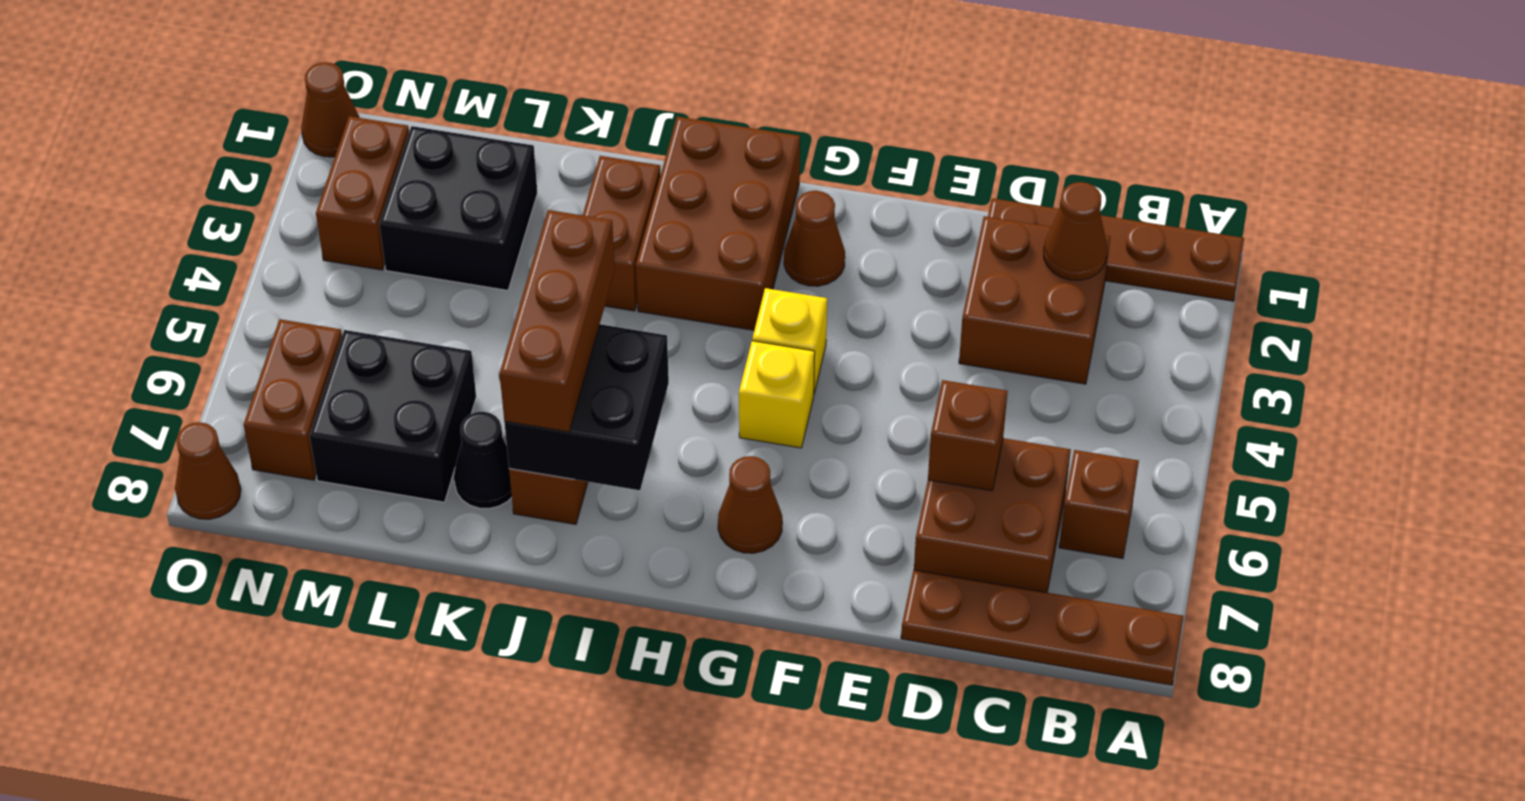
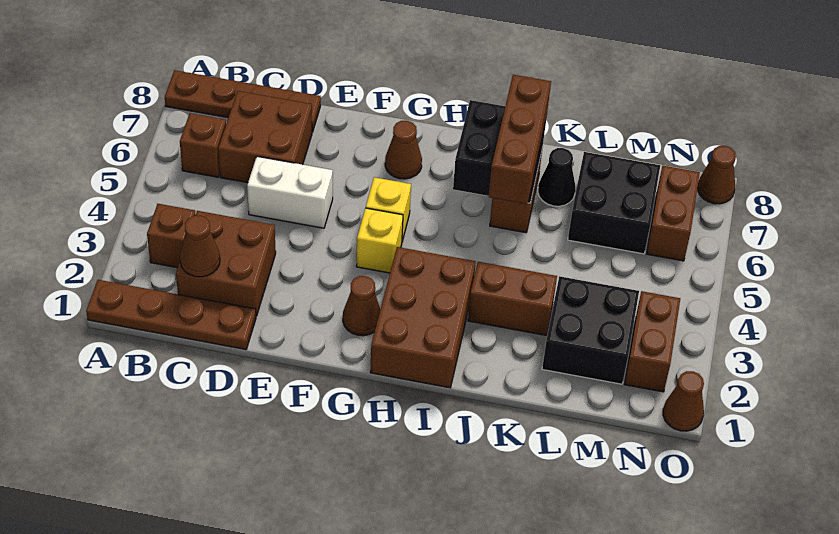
none -> white 1x2 brick [247,156,333,228]
brown 1x1 brick [928,380,1008,491] -> brown 1x1 brick moved to [147,204,196,268]
brown 1x2 brick [583,156,661,311] -> brown 1x2 brick turned to [468,262,557,335]

